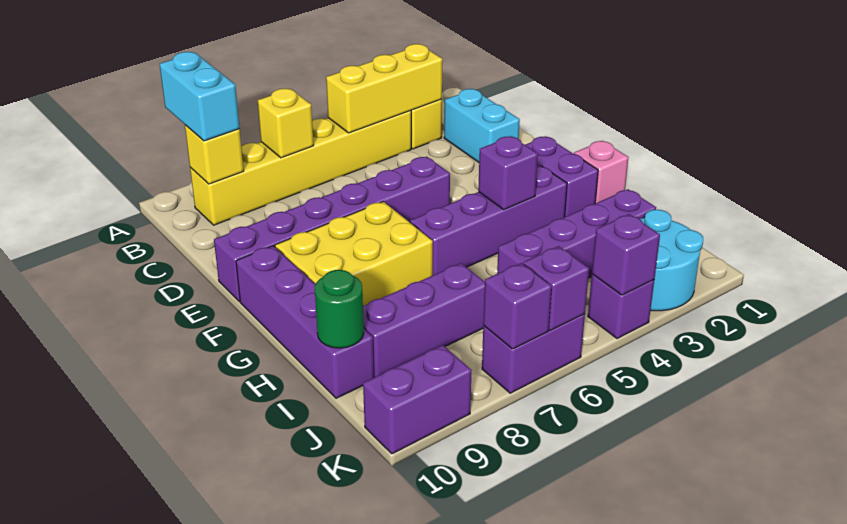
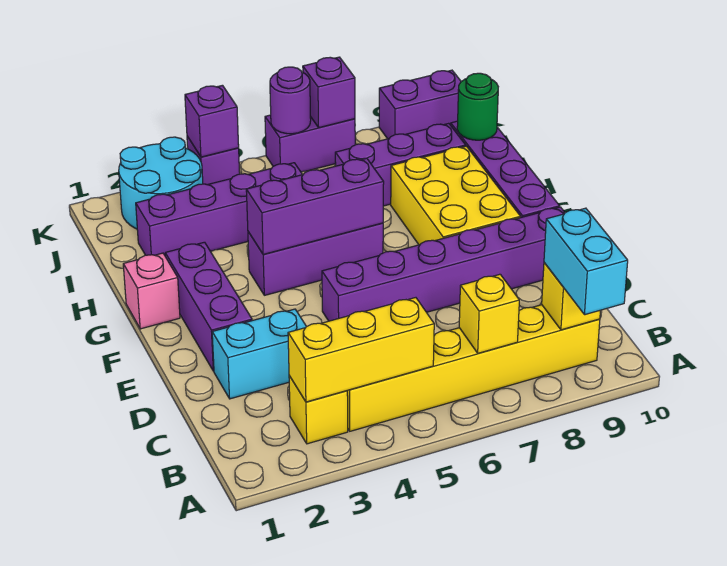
cyan 1x2 brick [444,89,520,162] -> cyan 1x2 brick turned to [212,309,306,399]
purple 1x2 brick [525,137,598,217] -> purple 1x3 brick [165,242,252,371]
yellow 2x3 brick [275,202,433,306] -> yellow 2x3 brick turned to [391,146,521,245]
purple 1x4 brick [410,166,567,275] -> purple 1x3 brick [248,223,383,295]
purple 1x1 brick [478,136,538,209] -> purple 1x3 brick [246,158,384,254]
purple 1x1 brick [523,246,589,331] -> purple 1x1 round brick [270,67,311,134]

